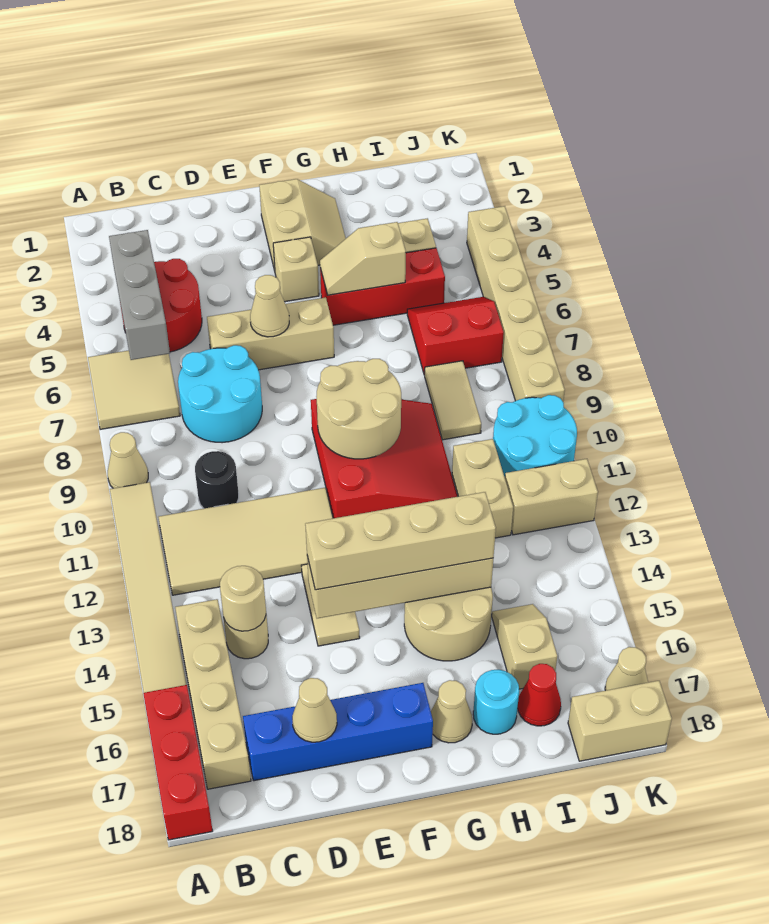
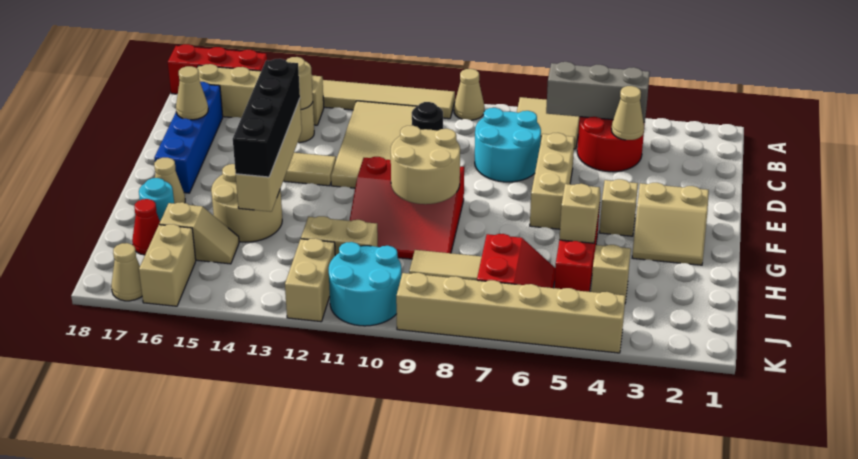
tan 1x1 cone [250,275,289,337] -> tan 1x1 cone moved to [612,86,644,140]
tan 1x4 brick [305,492,496,590] -> black 1x4 brick [233,59,300,177]
tan 1x2 brick [568,681,672,761] -> tan 1x2 brick moved to [139,224,196,306]

